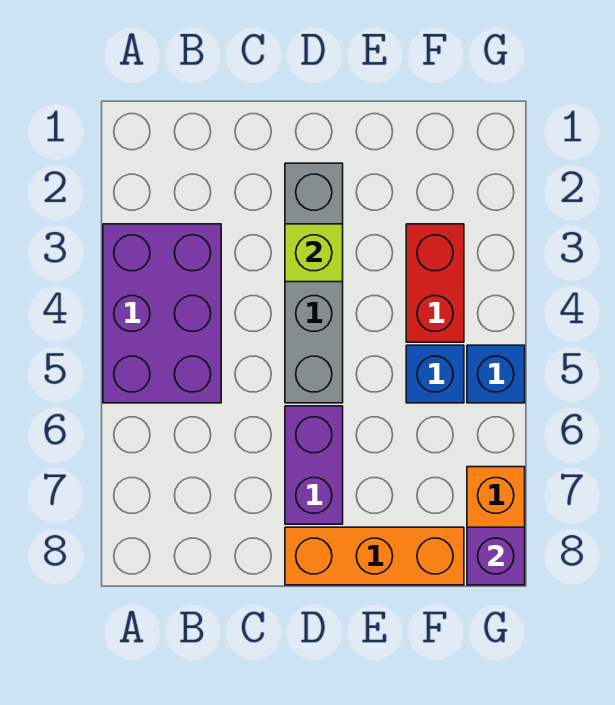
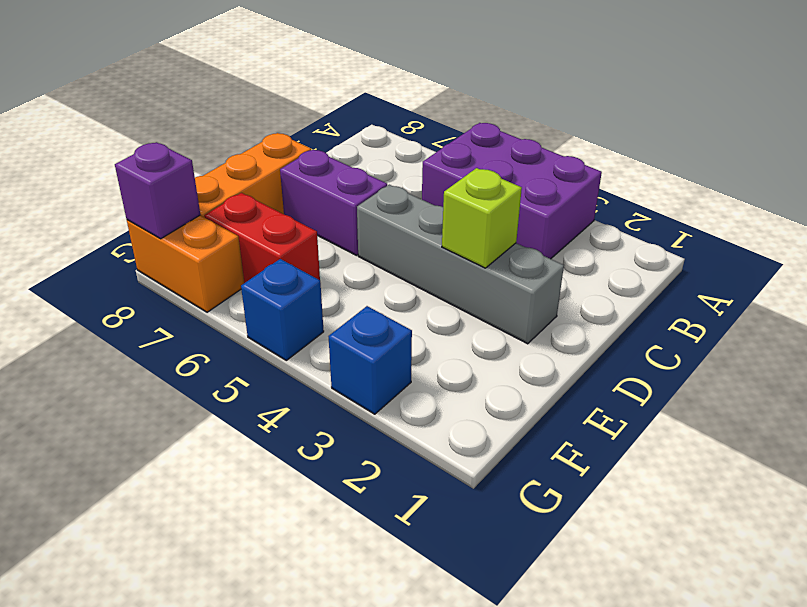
red 1x2 brick [406,224,464,342] -> red 1x2 brick moved to [204,193,320,283]
blue 1x1 brick [406,345,464,403] -> blue 1x1 brick moved to [328,306,412,414]

